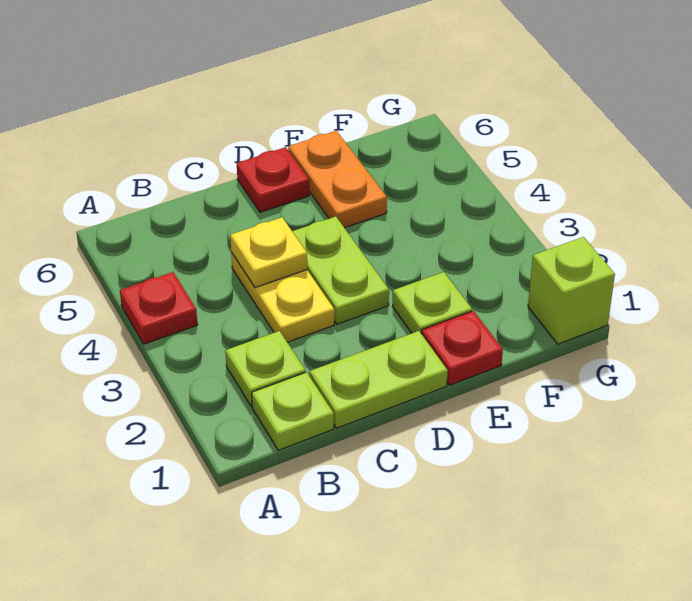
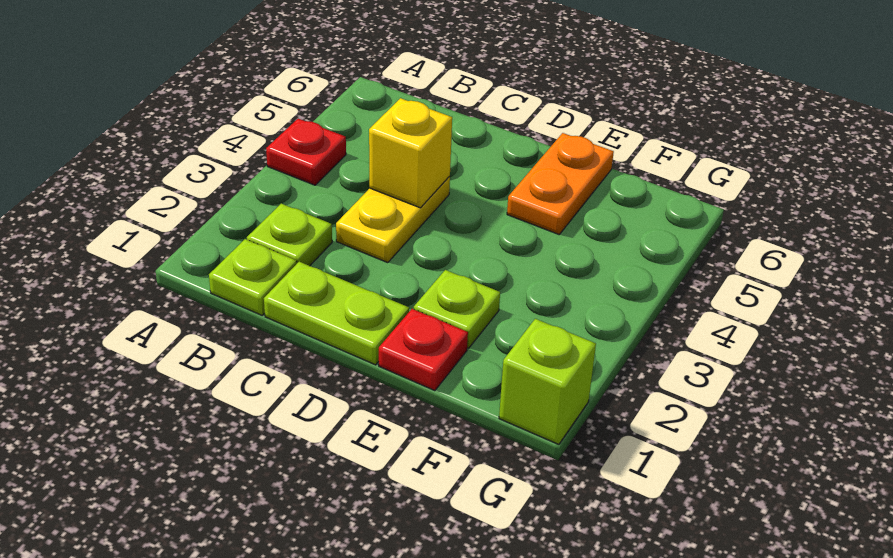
yellow 1x1 plate [230,217,307,288] -> yellow 1x1 brick [369,98,452,208]
lime 1x2 plate [292,216,389,324] -> none
red 1x1 plate [237,147,309,212] -> none

